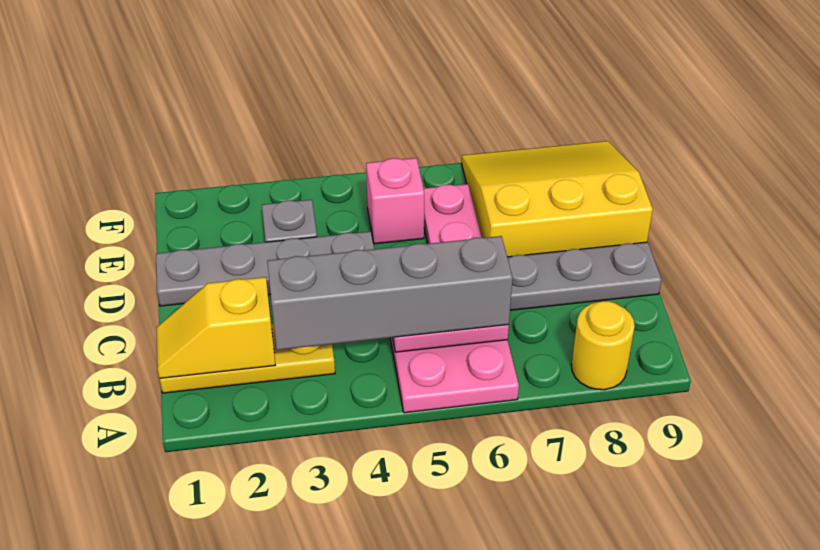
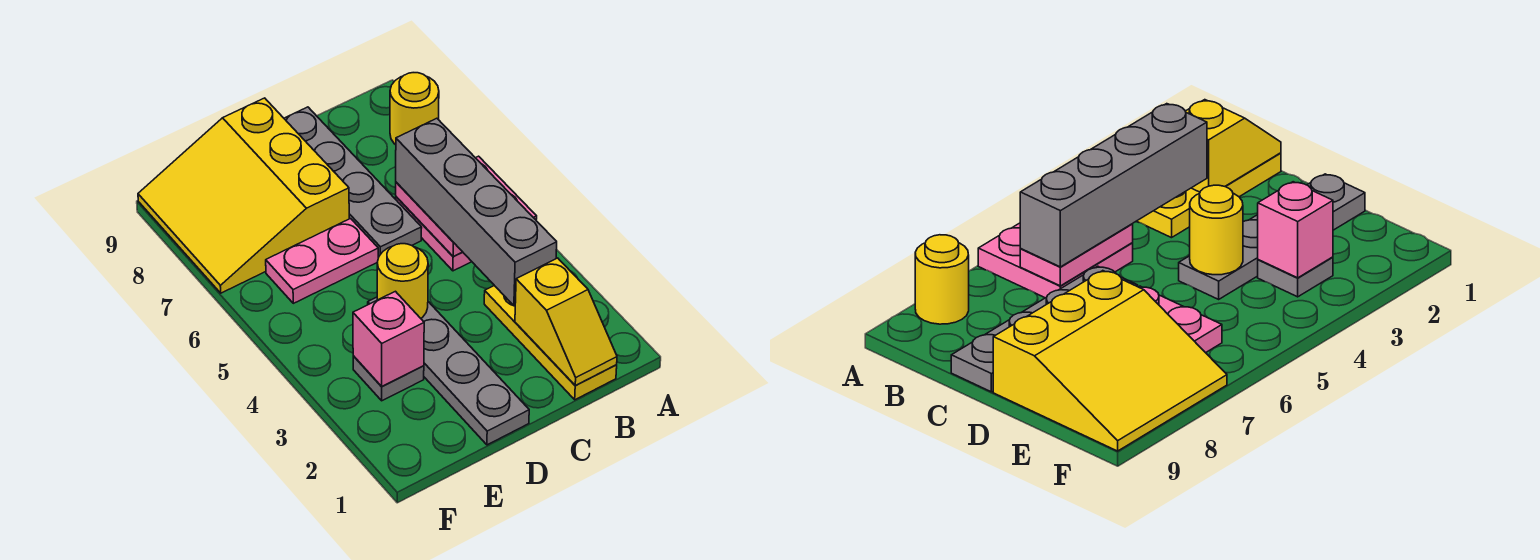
none -> yellow 1x1 round brick [377,244,428,318]
pink 1x1 brick [366,158,424,244] -> pink 1x1 brick moved to [353,291,424,386]

